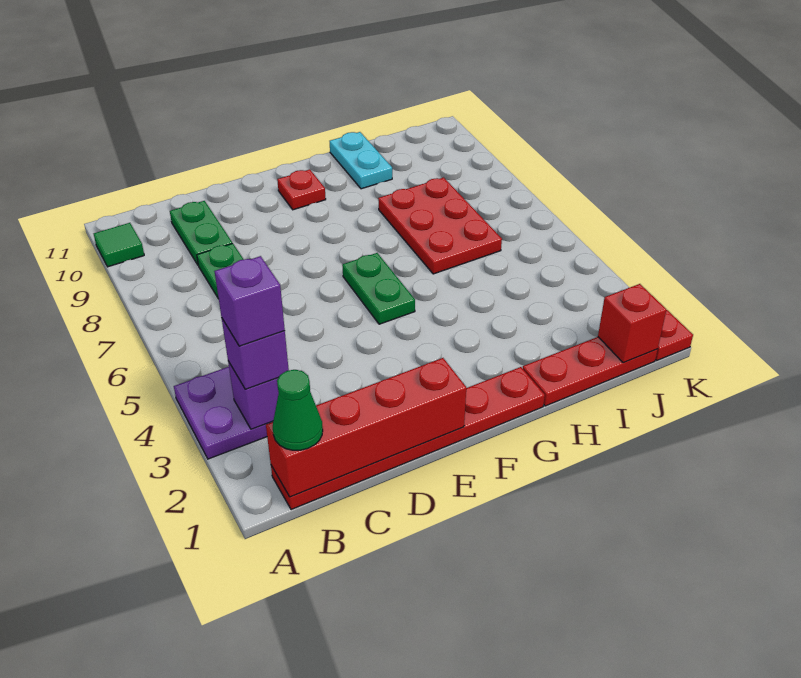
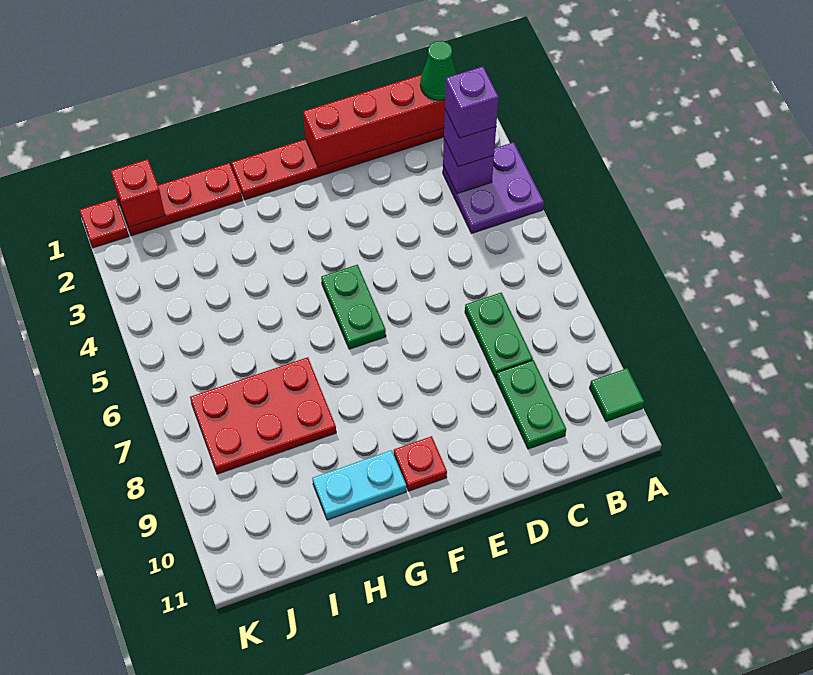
red 2x3 plate [378,177,502,274] -> red 2x3 plate turned to [190,357,336,474]
cyan 1x2 plate [330,132,392,189] -> cyan 1x2 plate turned to [312,450,406,520]

